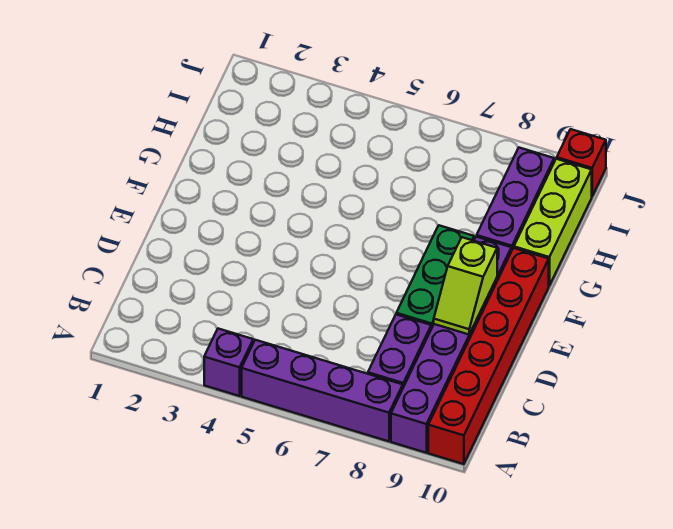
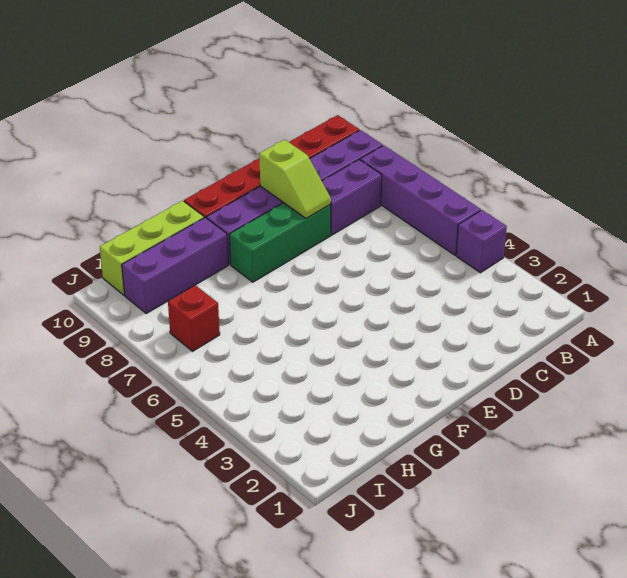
lime 1x2 slope [434,237,497,334] -> lime 1x2 slope turned to [259,140,331,218]
red 1x1 brick [557,129,606,196] -> red 1x1 brick moved to [168,285,220,351]

